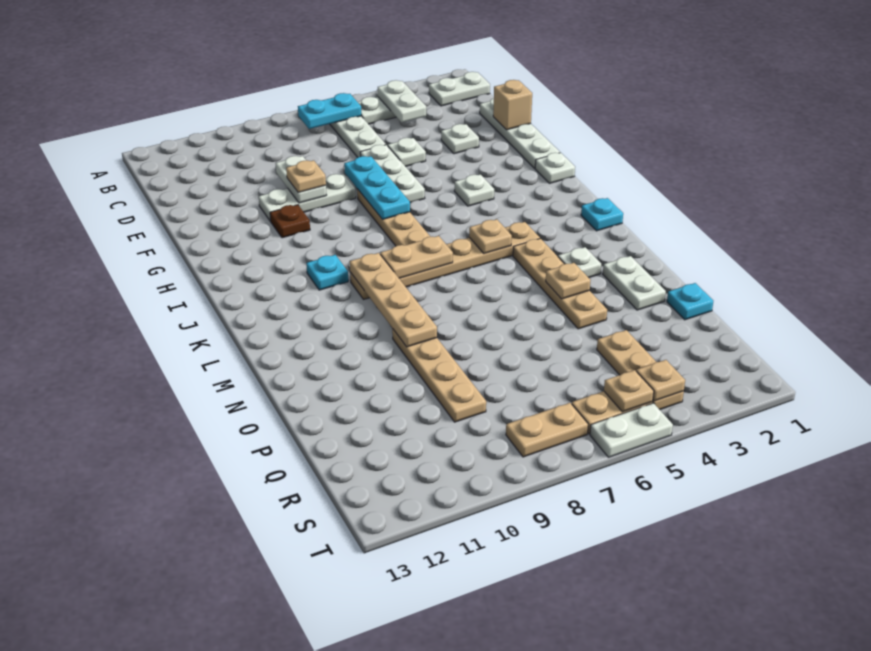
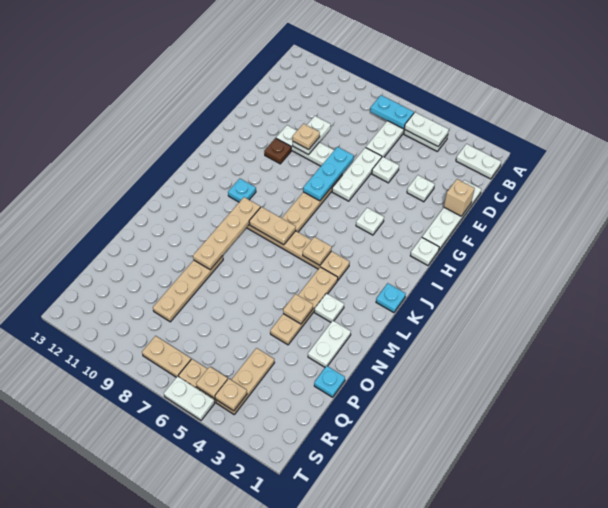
white 1x2 plate [378,80,426,122] -> white 1x2 plate turned to [404,112,449,146]

